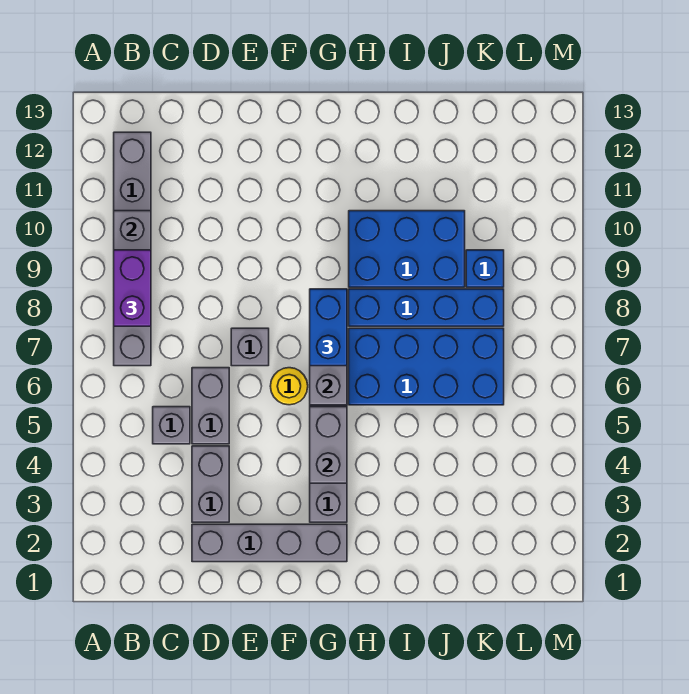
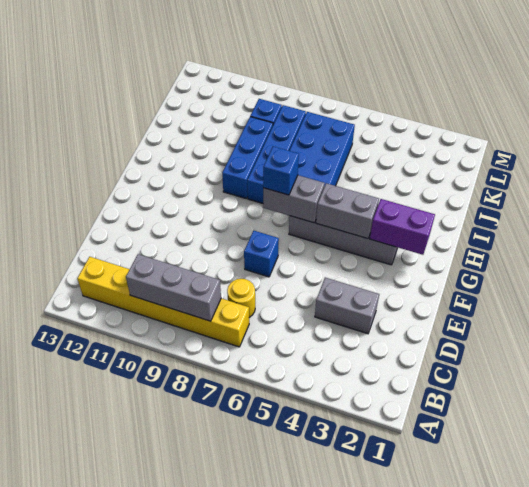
grey 1x6 brick [114,132,151,366] -> yellow 1x6 brick [77,257,249,347]
purple 1x2 brick [114,250,151,326] -> purple 1x2 brick moved to [370,199,435,255]
grey 1x1 brick [153,407,190,444] -> none
grey 1x4 brick [192,524,347,562] -> none
grey 1x2 brick [192,368,229,444] -> none
grey 1x1 brick [231,328,269,366] -> blue 1x1 brick [244,230,279,277]
yellow 1x1 round brick [270,368,308,405] -> yellow 1x1 round brick moved to [227,279,255,317]
blue 1x2 brick [310,289,347,366] -> blue 1x1 brick [263,146,299,195]
blue 2x3 brick [349,211,465,287] -> blue 1x3 brick [222,117,273,199]

